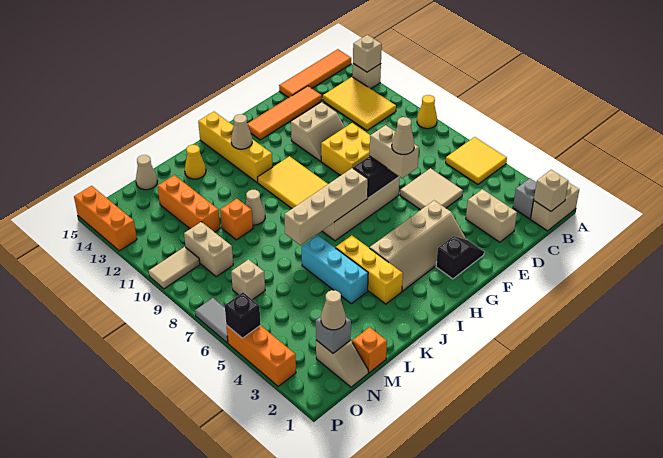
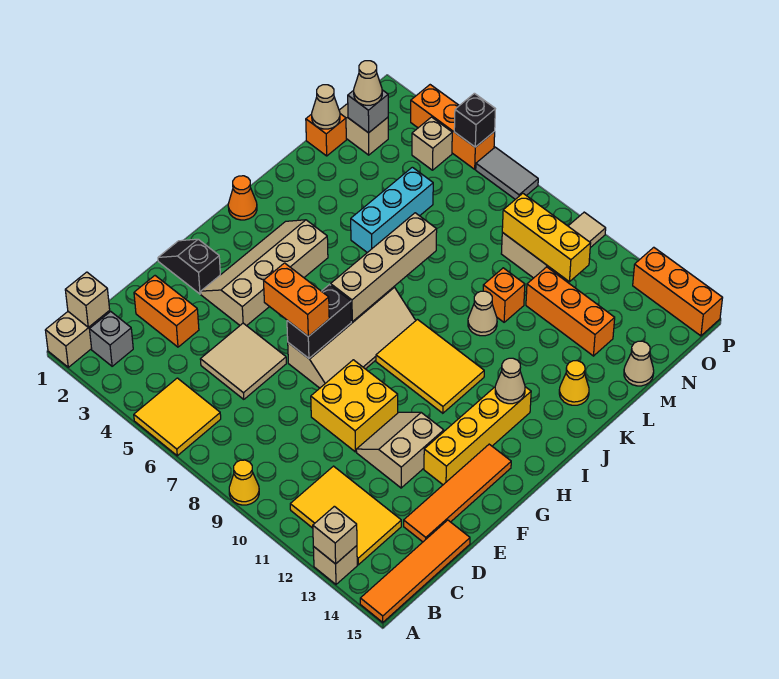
tan 1x2 brick [466,189,517,242] -> orange 1x2 brick [134,276,199,347]
black 1x2 slope [436,236,484,279] -> black 1x2 slope turned to [158,239,220,294]
tan 1x2 brick [369,125,419,178] -> orange 1x2 brick [264,263,329,337]
tan 1x1 cone [392,117,414,154] -> tan 1x1 cone moved to [312,85,340,129]
none -> orange 1x1 cone [228,176,257,220]
yellow 1x4 brick [198,112,273,183] -> yellow 1x4 brick turned to [424,387,531,485]
yellow 1x3 brick [336,235,403,304] -> yellow 1x3 brick moved to [502,193,591,282]
cyan 1x3 brick [302,235,368,304] -> cyan 1x3 brick turned to [351,167,433,253]
tan 1x1 brick [231,259,265,300] -> tan 1x1 brick moved to [412,117,452,170]

